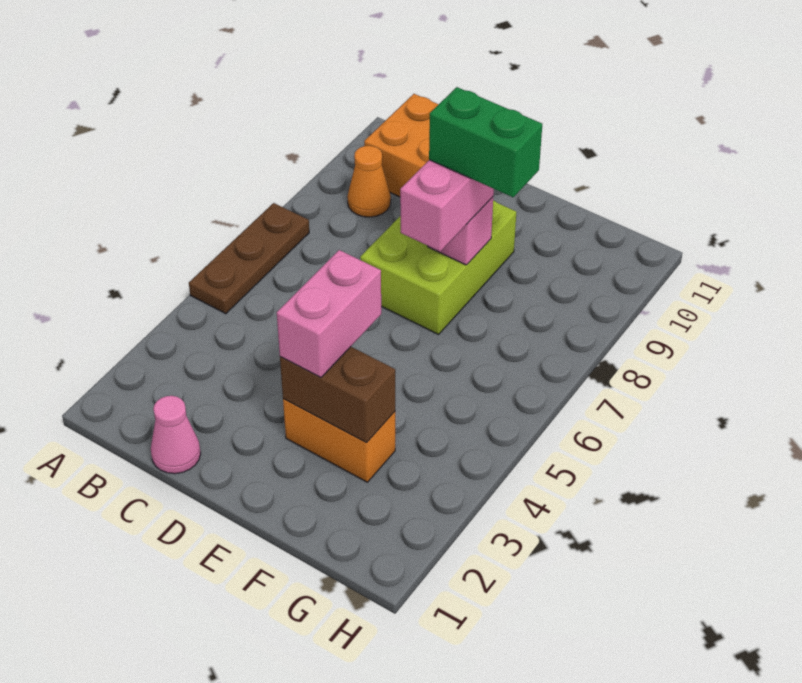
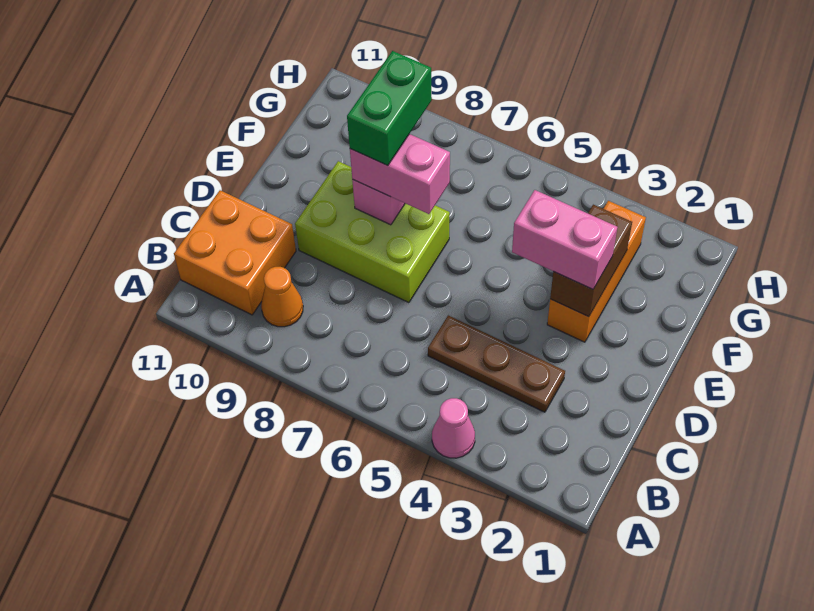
brown 1x3 plate [189,203,309,314] -> brown 1x3 plate moved to [428,315,565,412]
pink 1x1 cone [151,396,201,474] -> pink 1x1 cone moved to [432,398,475,458]
orange 1x2 brick [283,399,395,482] -> orange 1x3 brick [547,201,646,342]

